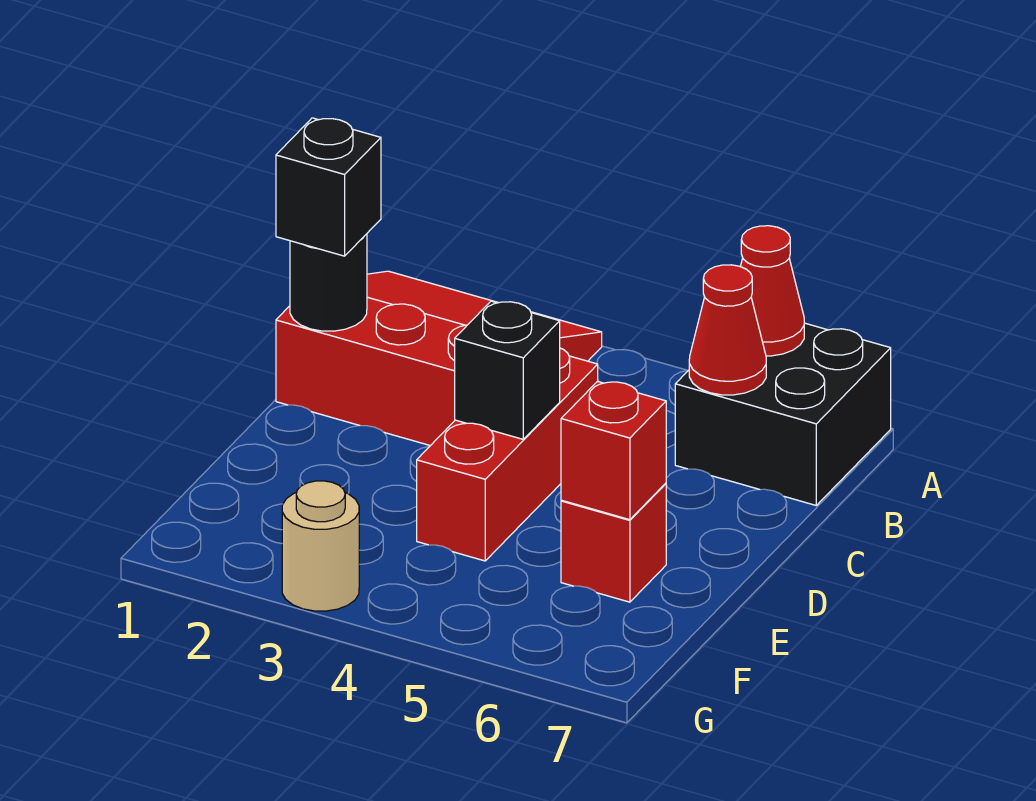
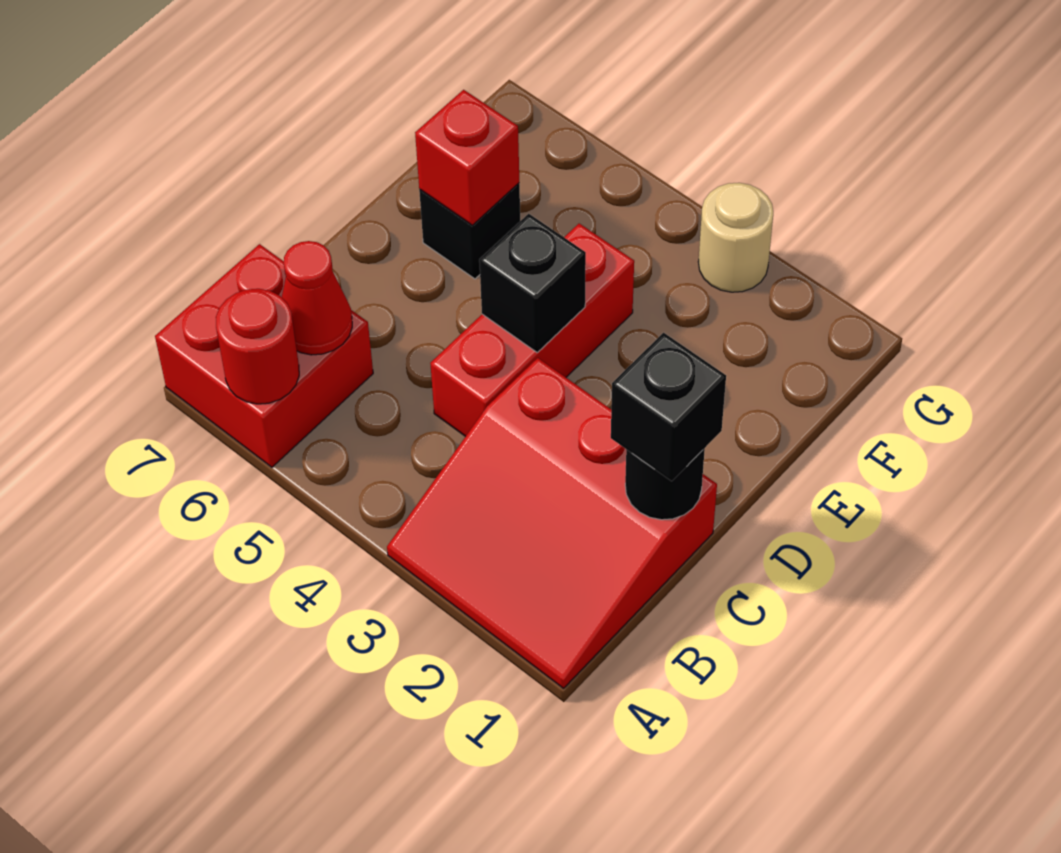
black 2x2 brick [675,323,891,505] -> red 2x2 brick [155,244,373,467]
red 1x1 cone [740,226,804,356] -> red 1x1 round brick [216,289,299,404]
red 1x1 brick [561,483,666,602] -> black 1x1 brick [419,183,520,279]

